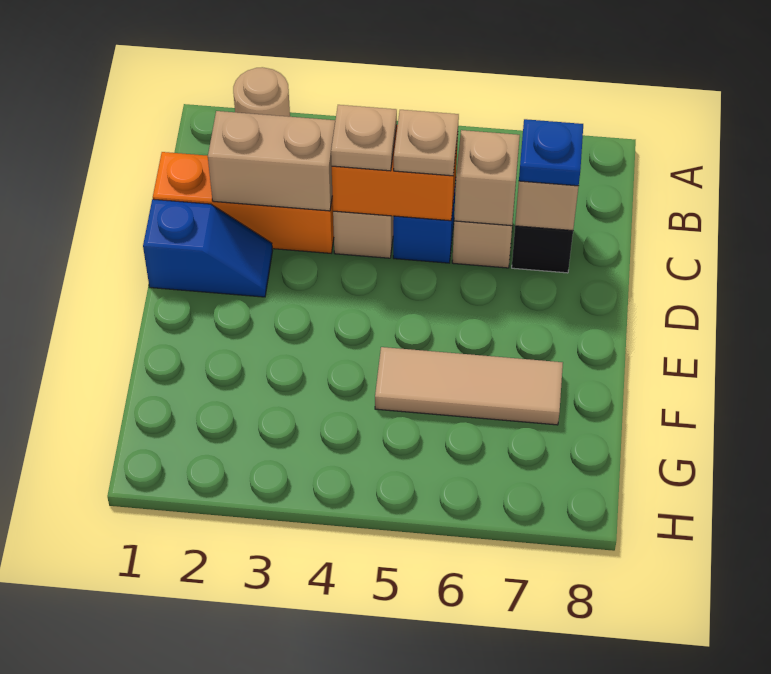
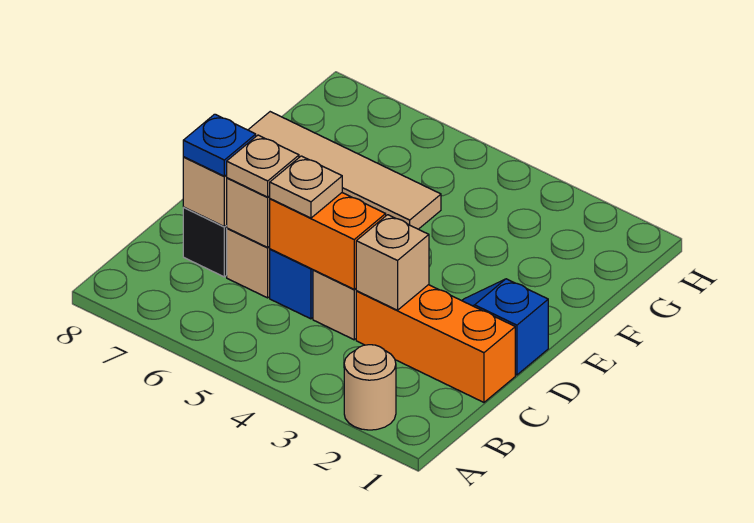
tan 1x2 brick [208,111,335,211] -> tan 1x1 brick [356,215,429,310]
tan 1x1 plate [331,105,397,171] -> tan 1x1 plate moved to [227,135,299,197]
tan 1x3 tile [375,347,563,425] -> tan 1x4 tile [248,112,441,229]

